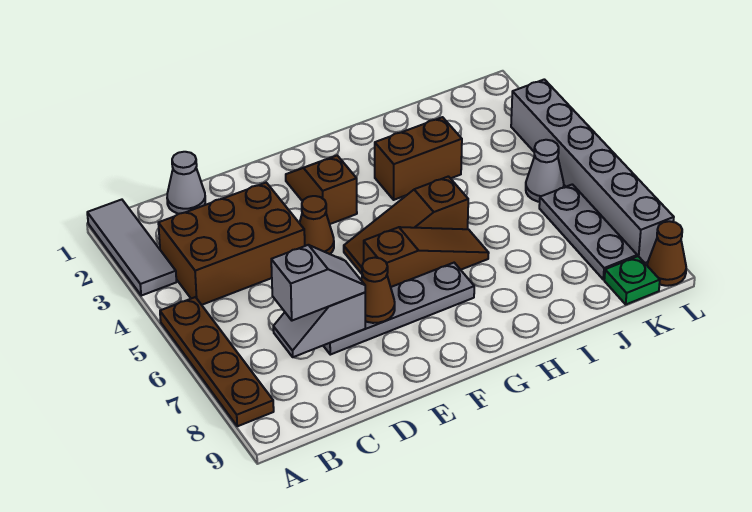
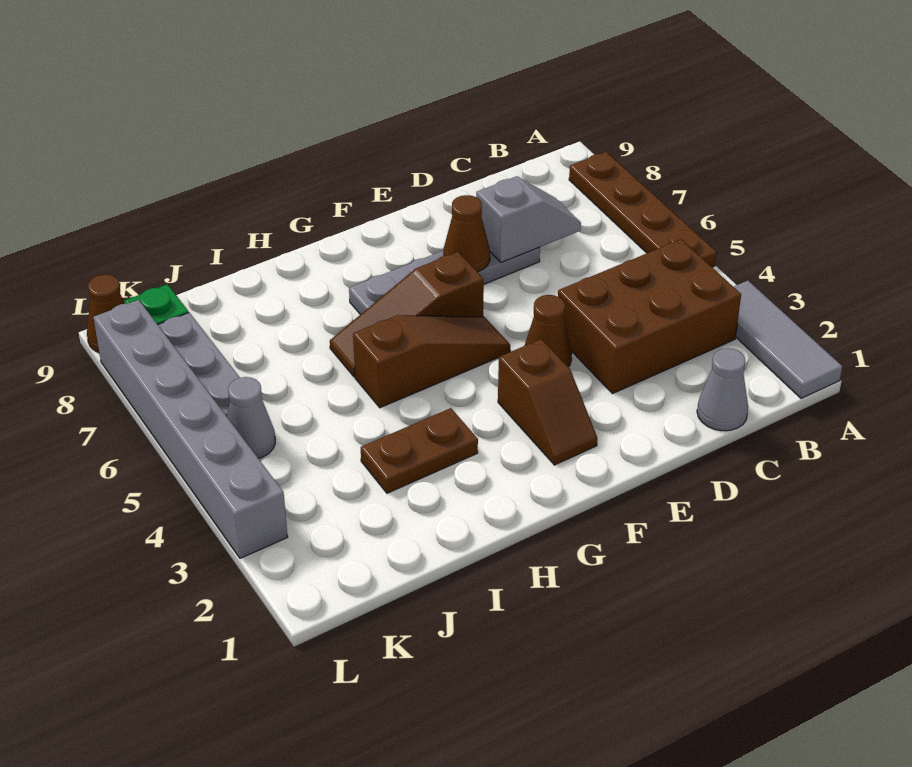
grey 1x2 slope [271,245,365,321] -> none
brown 1x2 brick [375,117,462,200] -> brown 1x2 plate [361,408,478,493]

